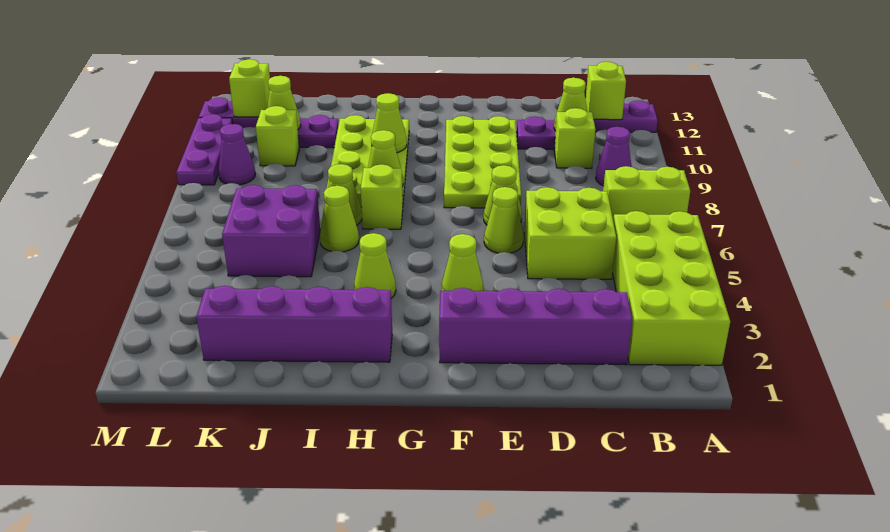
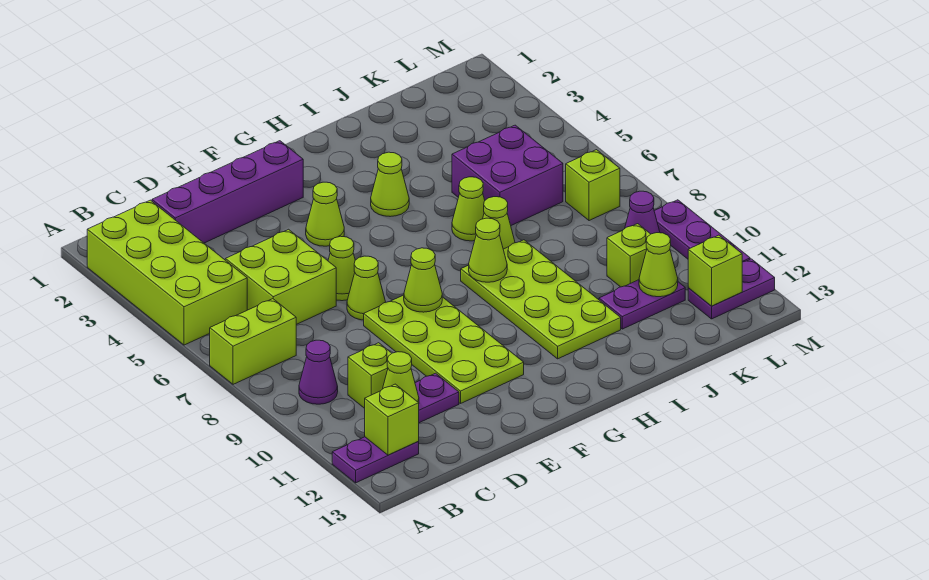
purple 1x4 brick [196,286,392,362] -> none
lime 1x1 brick [361,164,403,229] -> lime 1x1 brick moved to [566,150,620,221]
lime 1x1 cone [372,93,407,153] -> lime 1x1 cone moved to [404,248,442,312]

